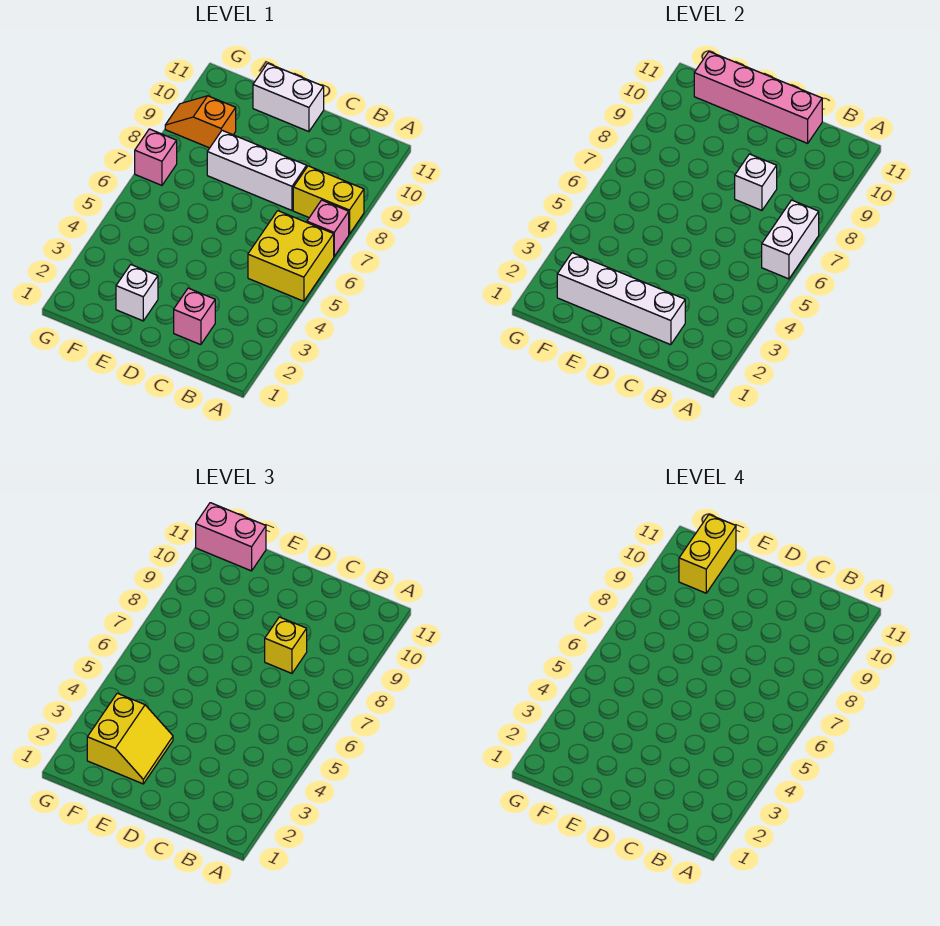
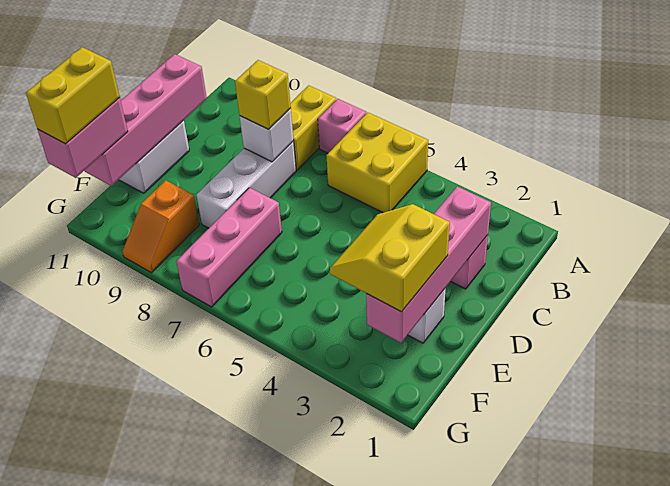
white 1x2 brick [762,200,819,279] -> none
white 1x4 brick [557,253,685,345] -> pink 1x4 brick [366,186,491,343]
yellow 2x2 slope [87,693,173,784] -> yellow 2x2 slope turned to [330,204,450,312]
yellow 1x2 brick [679,515,736,593] -> yellow 1x2 brick turned to [26,47,120,144]
pink 1x1 brick [135,129,177,185] -> pink 1x3 brick [176,188,282,307]

